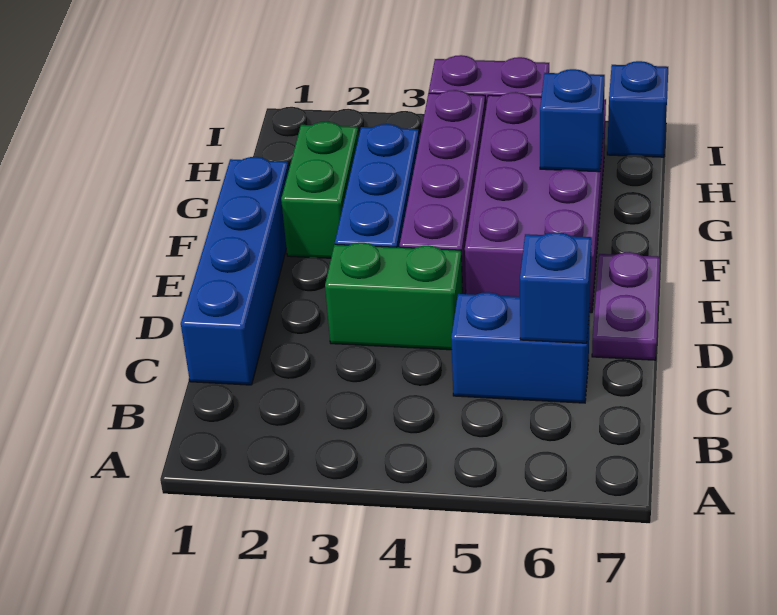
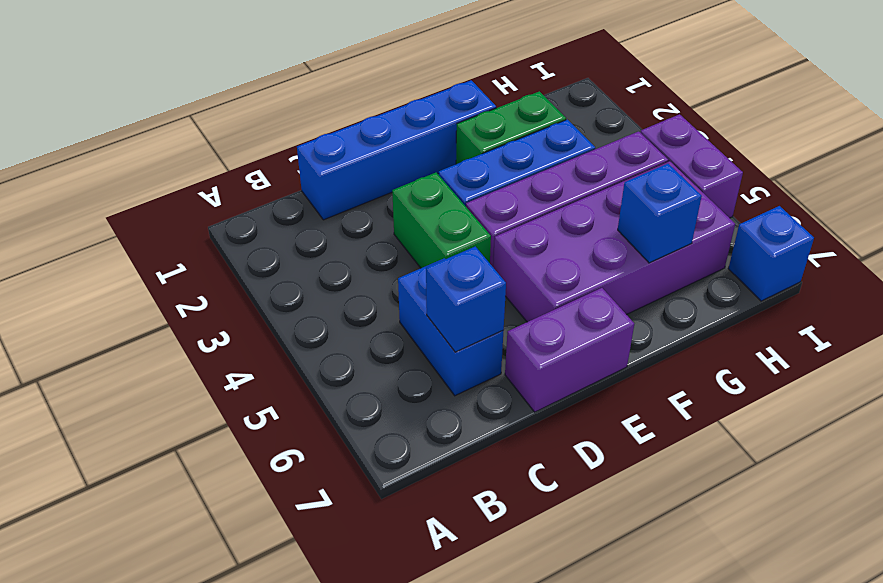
purple 1x2 plate [592,252,660,360] -> purple 1x2 brick [505,288,634,412]

